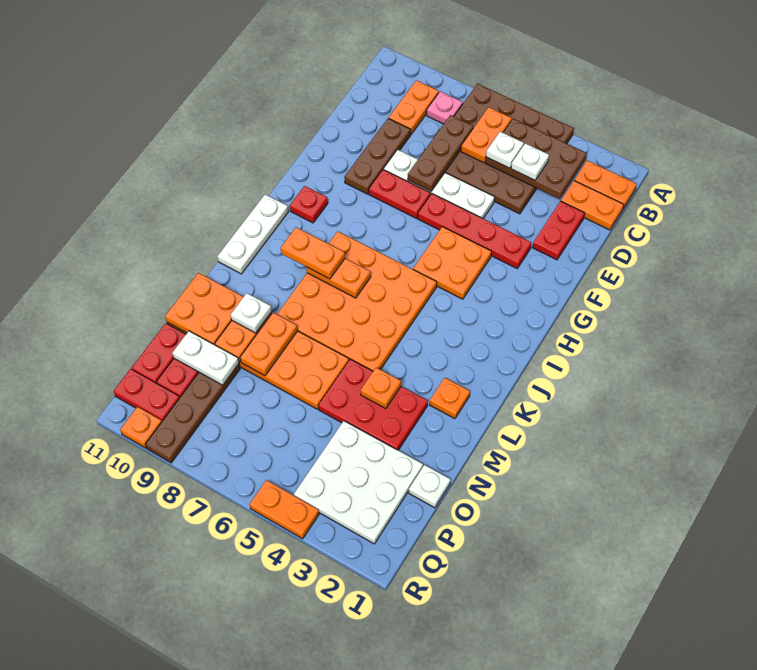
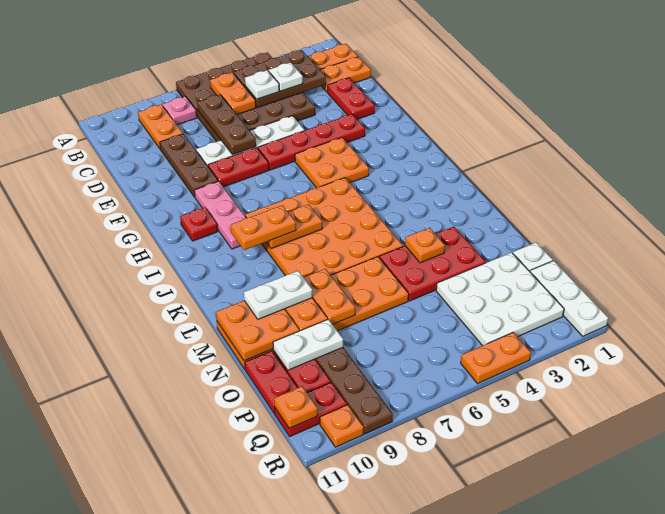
none -> pink 1x3 plate [194,181,246,249]
white 1x3 plate [217,194,288,274] -> white 1x3 plate moved to [530,261,608,336]
orange 1x1 plate [430,378,470,419] -> orange 1x1 plate moved to [274,386,318,428]
white 1x1 plate [231,293,272,333] -> white 1x2 plate [244,271,312,319]

